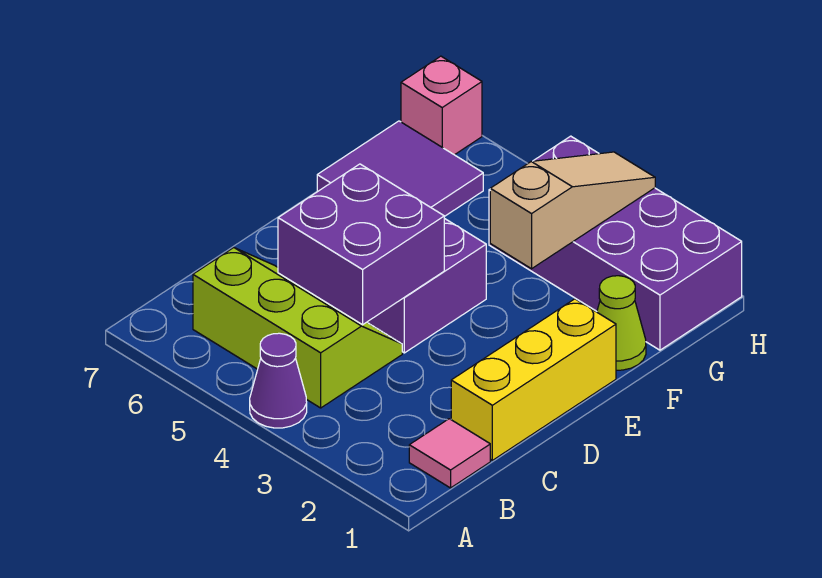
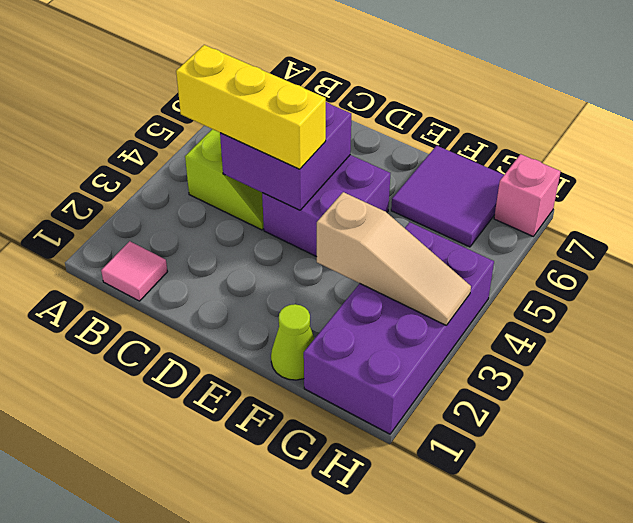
purple 1x1 cone [250,333,307,428] -> none
yellow 1x3 brick [451,299,616,460] -> yellow 1x3 brick moved to [176,45,326,169]

